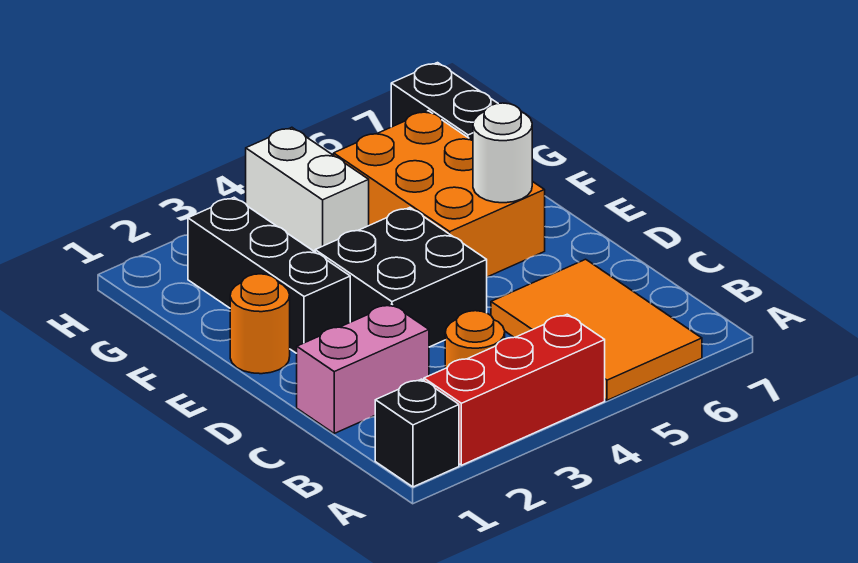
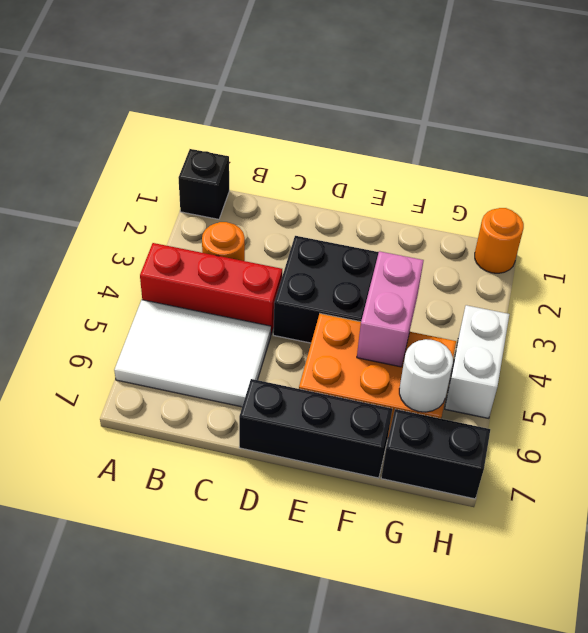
red 1x3 brick [424,314,605,465] -> red 1x3 brick turned to [140,243,282,334]
orange 2x3 tile [491,259,702,400] -> white 2x3 tile [114,300,271,407]
pink 1x2 brick [297,304,429,433] -> pink 1x2 brick moved to [357,251,424,367]
orange 1x1 round brick [230,274,290,374] -> orange 1x1 round brick moved to [475,208,524,273]
black 1x3 brick [188,197,350,353] -> black 1x3 brick moved to [239,379,392,478]
white 1x1 round brick [473,103,532,203] -> white 1x1 round brick moved to [399,339,453,412]
white 1x2 brick [246,127,369,252] -> white 1x2 brick turned to [445,305,509,418]

